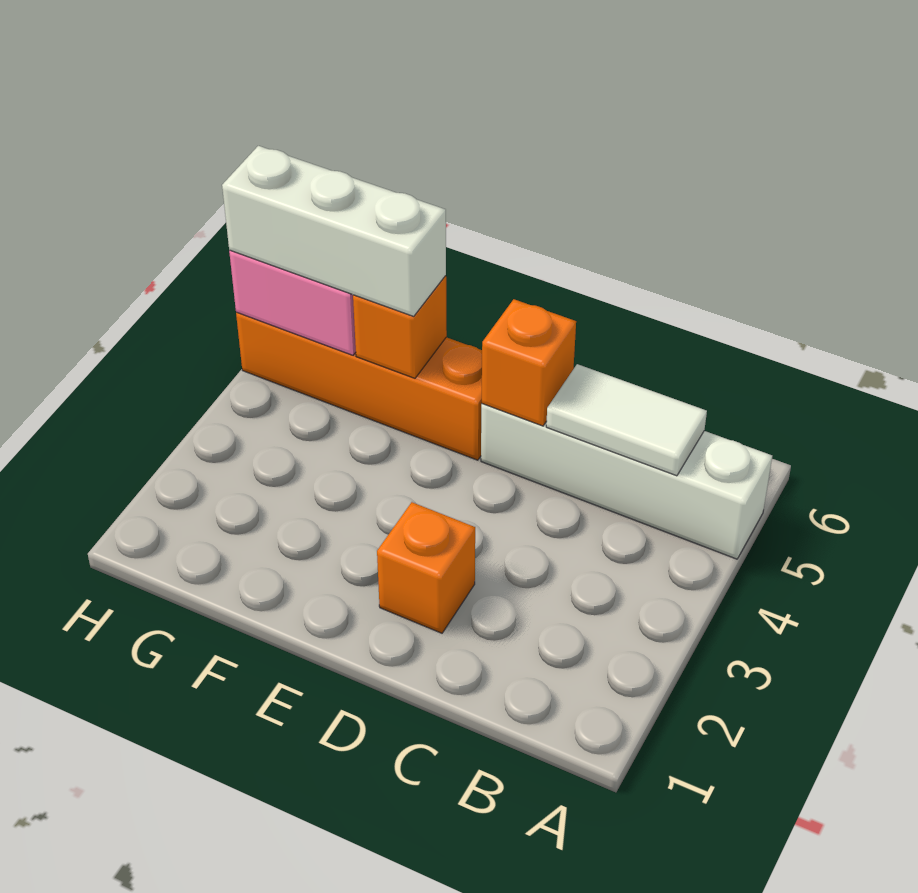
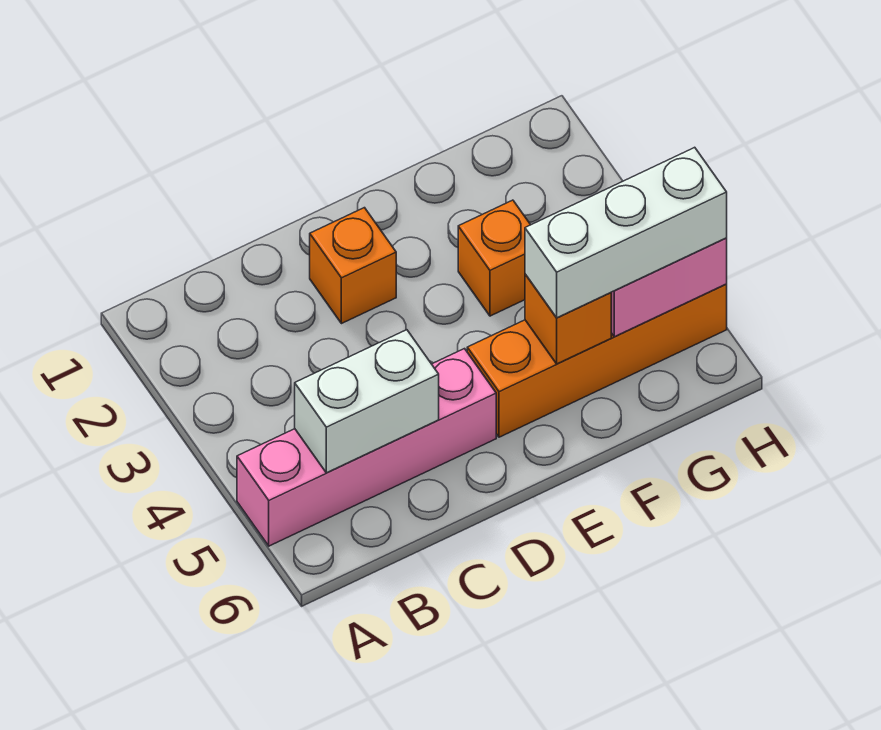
white 1x4 brick [481,404,772,559] -> pink 1x4 brick [237,349,496,546]
white 1x2 tile [546,364,707,476] -> white 1x2 brick [295,330,439,473]
orange 1x1 brick [482,299,576,426] -> orange 1x1 brick moved to [458,200,530,316]

